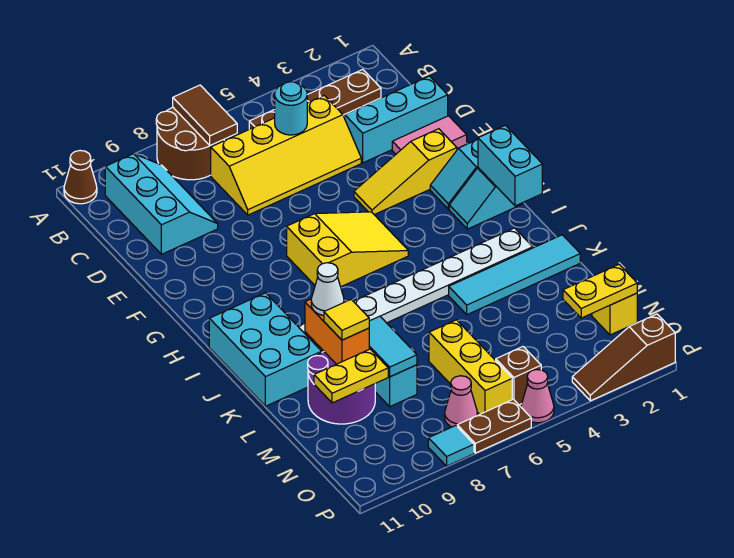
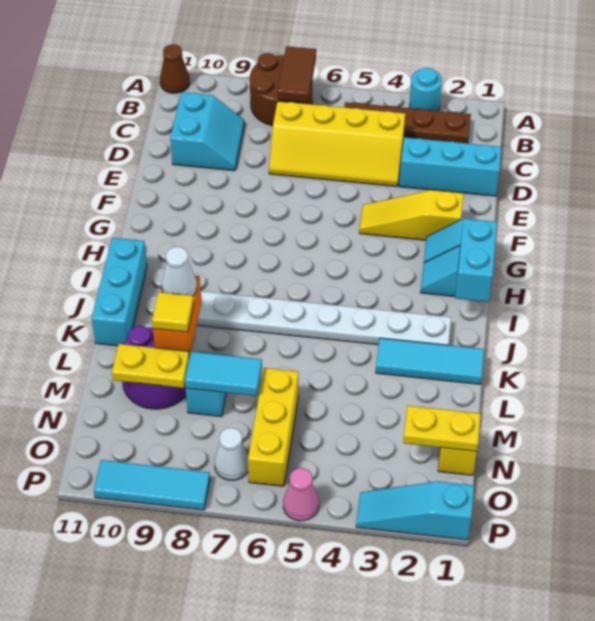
cyan 2x3 slope [105,154,218,254] -> cyan 2x2 slope [170,92,245,171]
cyan 1x1 round brick [275,82,307,135] -> cyan 1x1 round brick moved to [410,68,442,111]
pink 1x2 tile [392,116,467,154] -> none
yellow 2x3 slope [287,212,408,287] -> none
cyan 2x3 brick [209,293,322,406] -> cyan 1x3 brick [91,237,147,346]
cyan 1x4 tile [449,235,580,315] -> cyan 1x3 tile [376,338,484,384]
cyan 1x2 tile [369,316,417,377] -> cyan 1x2 tile turned to [185,352,262,396]
brown 1x1 brick [496,347,541,405] -> none
pink 1x1 cone [445,376,477,427] -> white 1x1 cone [215,428,248,480]
brown 1x3 slope [572,314,675,401] -> cyan 1x3 slope [356,481,474,540]
brown 1x2 plate [457,399,531,453] -> none
cyan 1x1 tile [428,426,474,466] -> cyan 1x3 tile [94,460,210,510]

